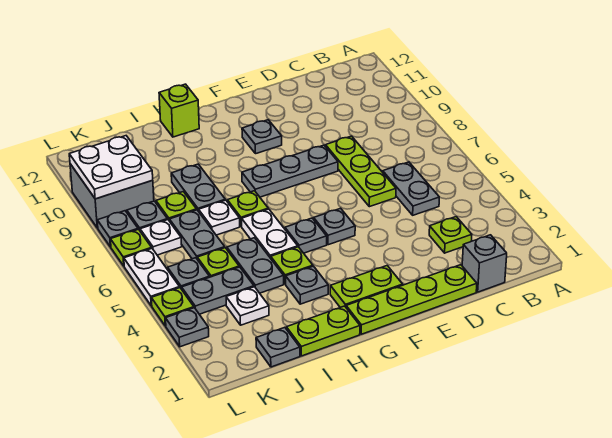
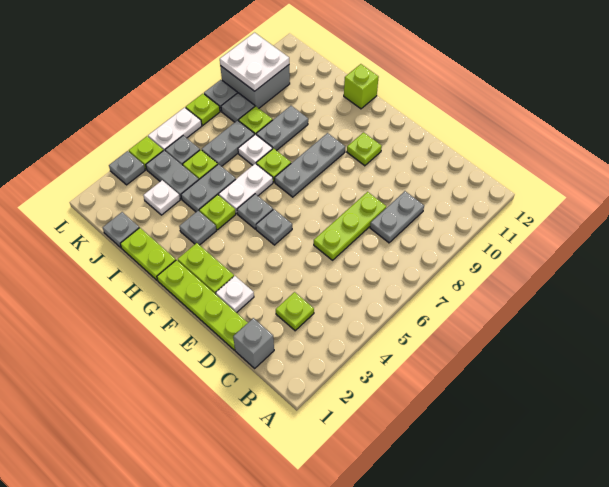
grey 1x2 plate [383,162,439,215] -> grey 1x2 plate moved to [370,191,424,243]
grey 1x3 plate [242,145,338,197] -> grey 1x3 plate turned to [275,133,345,197]
grey 1x1 plate [242,120,282,154] -> lime 1x1 plate [347,132,382,166]
white 1x1 plate [140,220,182,255] -> white 1x1 plate moved to [216,276,254,313]

